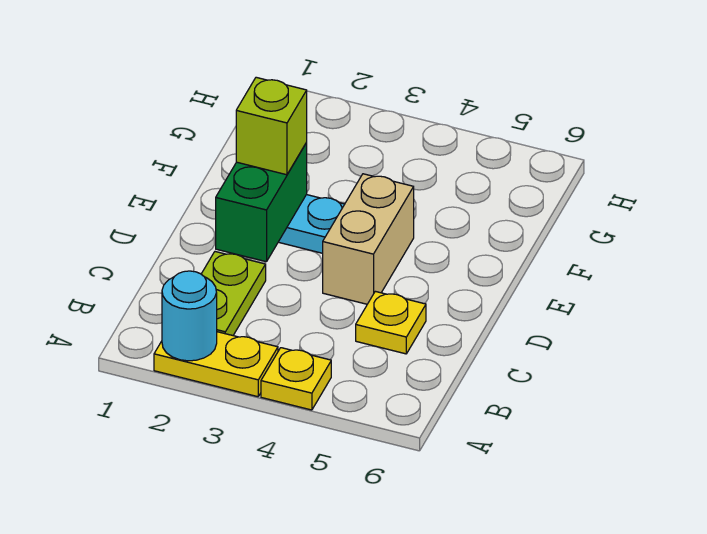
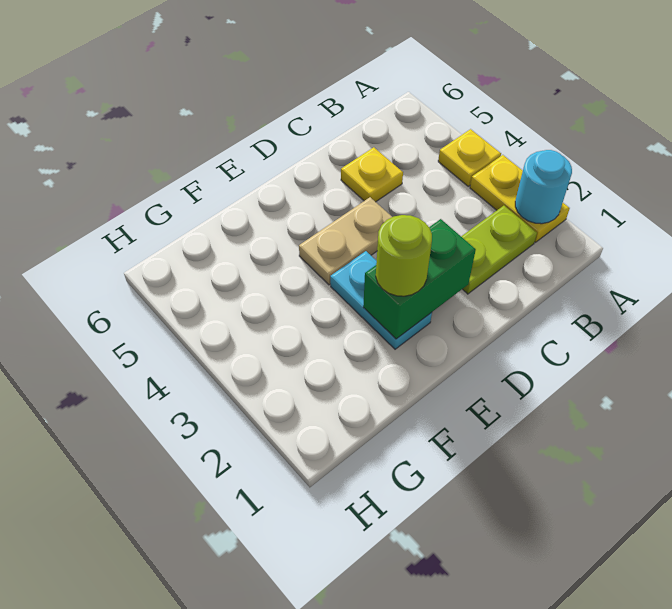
tan 1x2 brick [323,174,414,304] -> tan 1x2 plate [299,197,392,285]
lime 1x1 brick [236,77,307,175] -> lime 1x1 round brick [376,215,432,296]

